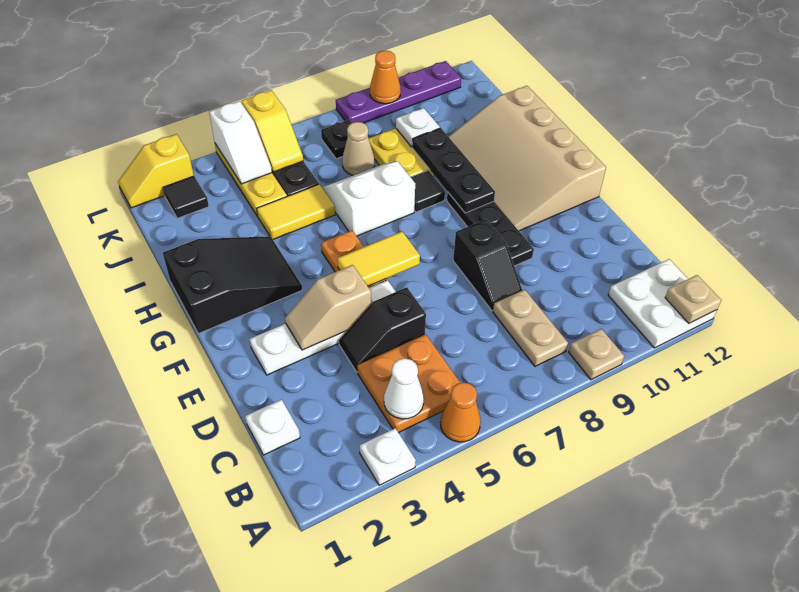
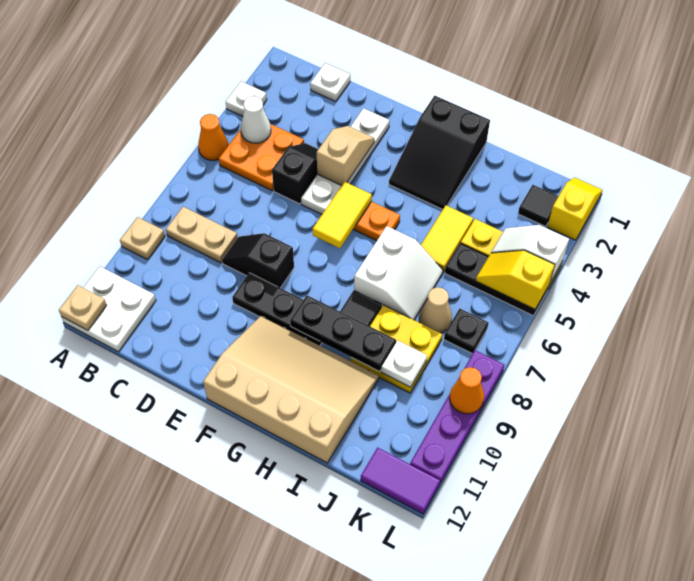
none -> purple 1x2 tile [361,448,440,514]

